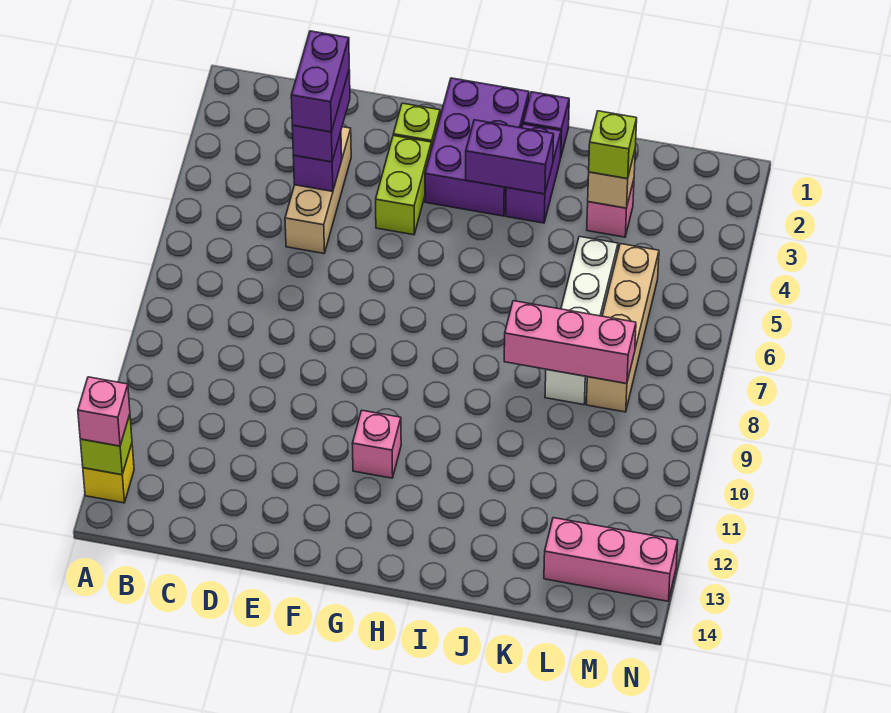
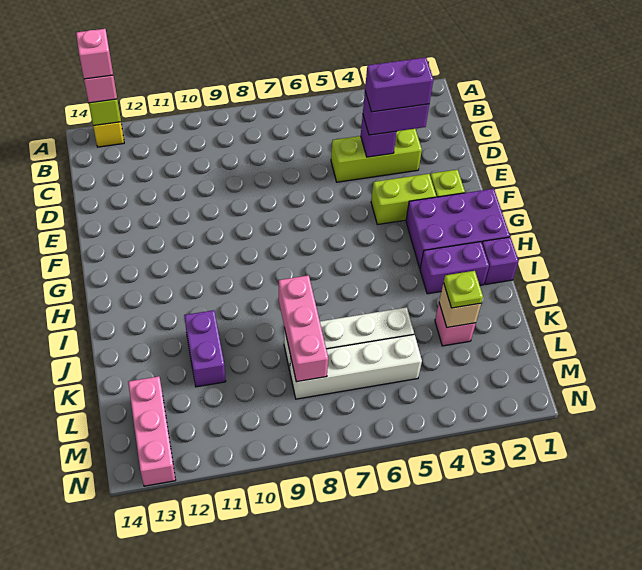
tan 1x3 brick [285,127,351,253] -> lime 1x3 brick [331,129,422,182]
pink 1x1 brick [352,410,401,478] -> pink 1x1 brick moved to [76,29,113,79]
purple 1x2 brick [466,120,554,194] -> purple 1x2 brick moved to [184,310,226,387]
lime 1x1 brick [589,111,637,179] -> lime 1x1 plate [444,271,483,308]
tan 1x4 brick [586,244,659,412] -> white 1x4 brick [290,334,422,399]

